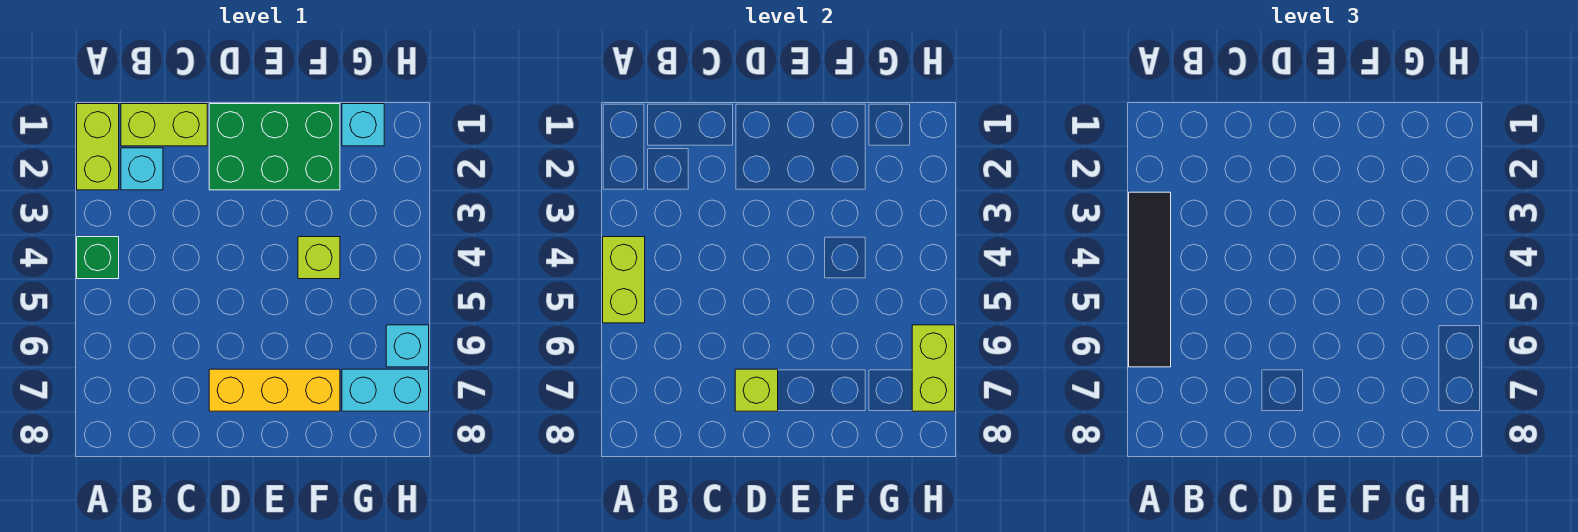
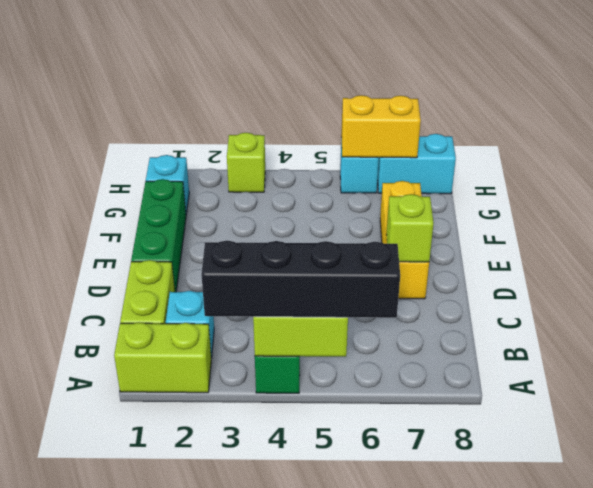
black 1x4 tile [1129,192,1171,367] -> black 1x4 brick [201,241,400,318]
green 2x3 brick [209,104,340,190] -> green 1x3 brick [131,179,186,292]
lime 1x1 brick [298,237,340,279] -> lime 1x1 brick moved to [227,133,265,192]
cyan 1x2 brick [342,369,429,411] -> cyan 1x2 brick turned to [377,134,456,194]
lime 1x2 brick [912,325,955,411] -> yellow 1x2 brick [341,95,421,158]

